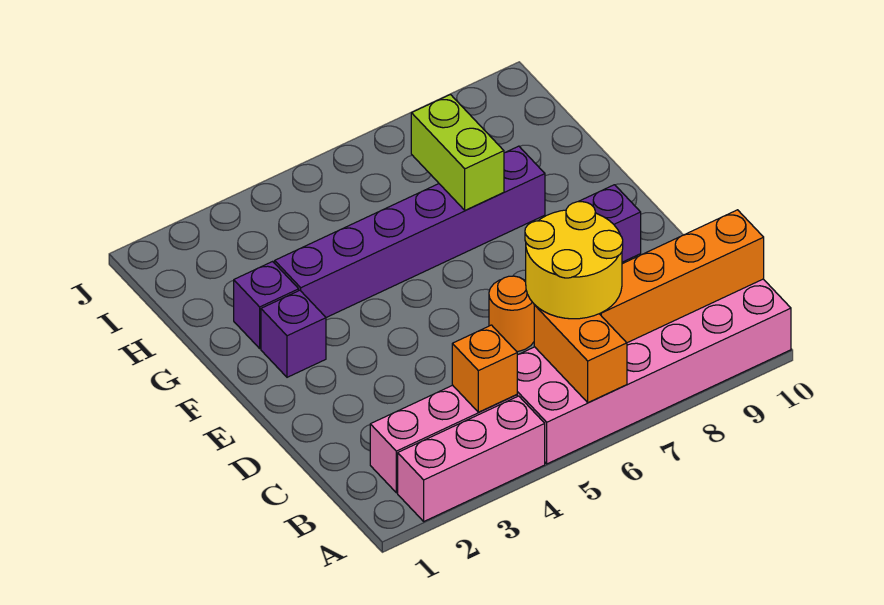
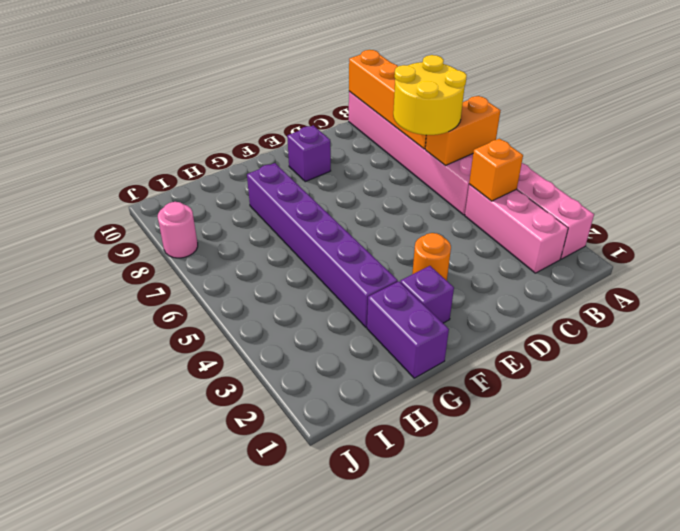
orange 1x1 round brick [489,276,535,352] -> orange 1x1 round brick moved to [412,233,451,281]
purple 1x1 brick [234,261,299,348] -> purple 1x2 brick [367,281,449,378]
lime 1x2 brick [411,95,504,210] -> none
none -> pink 1x1 round brick [158,202,198,258]

